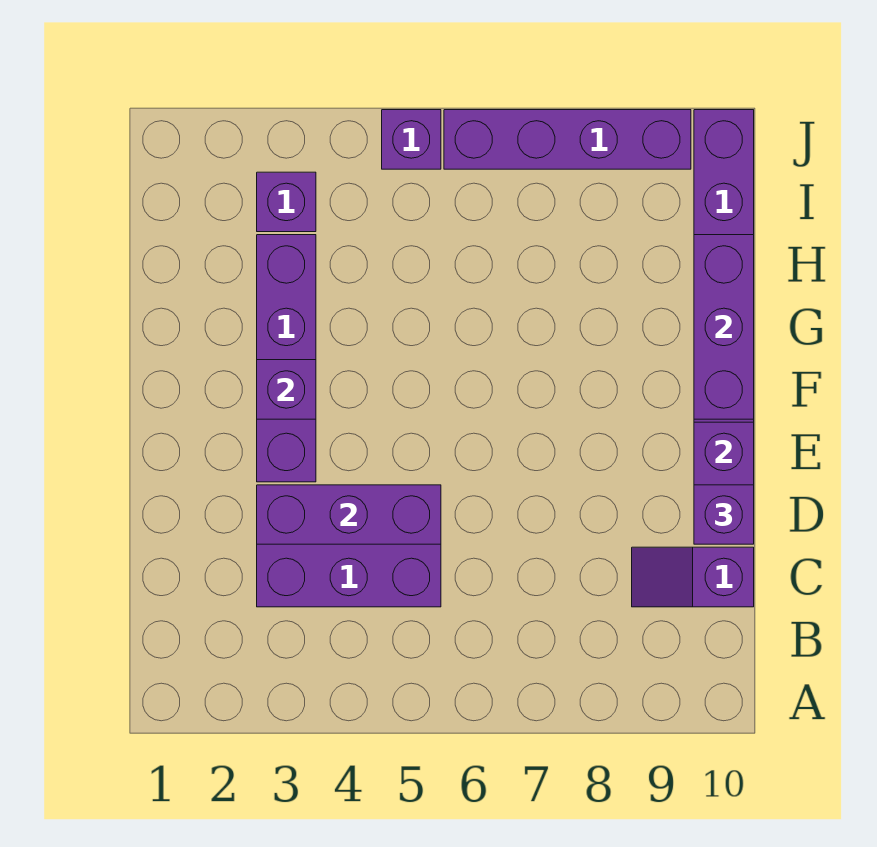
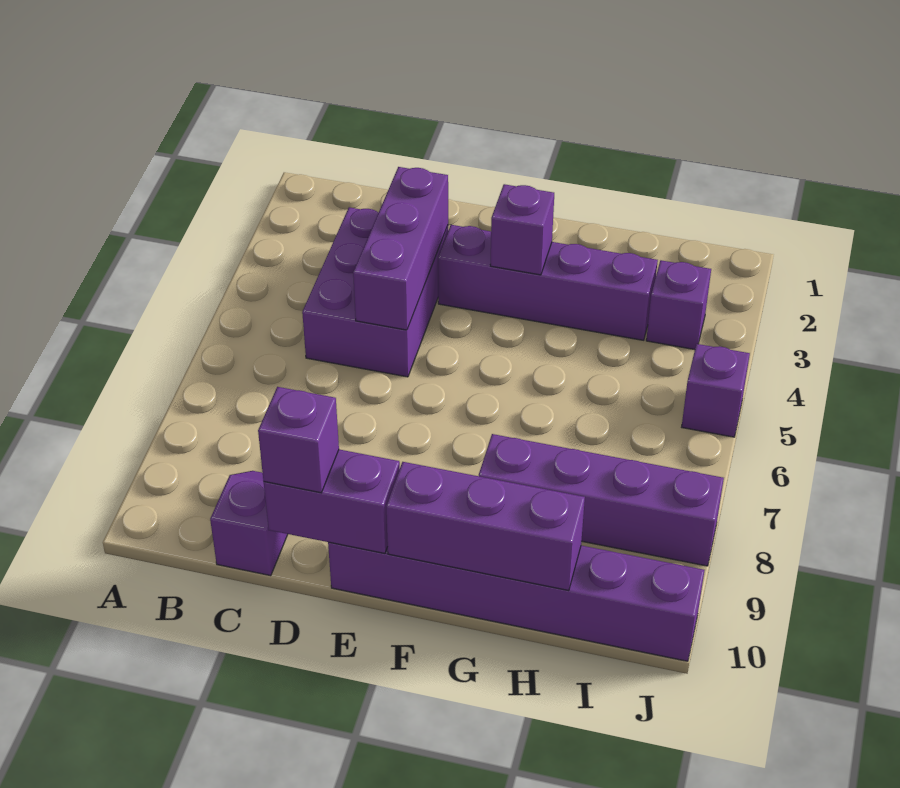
purple 1x4 brick [444,110,691,169] -> purple 1x4 brick turned to [479,434,724,566]

